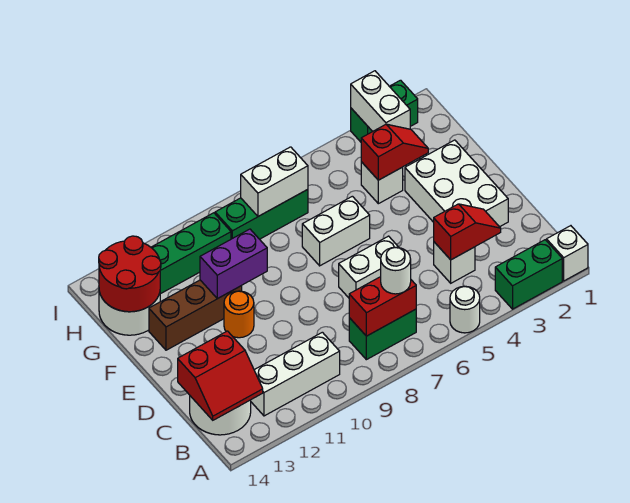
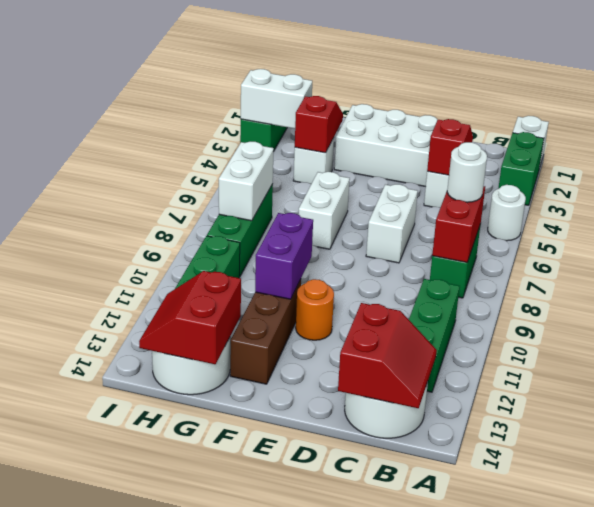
white 1x3 brick [251,332,340,416] -> green 1x3 brick [409,279,460,392]
red 2x2 round brick [99,236,161,312] -> red 2x2 slope [139,271,241,364]

